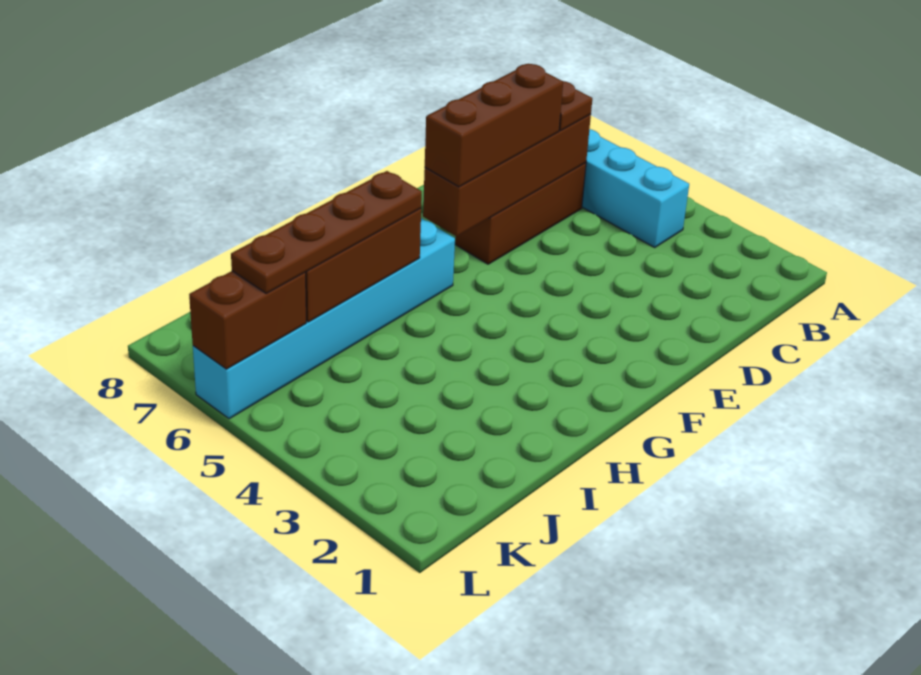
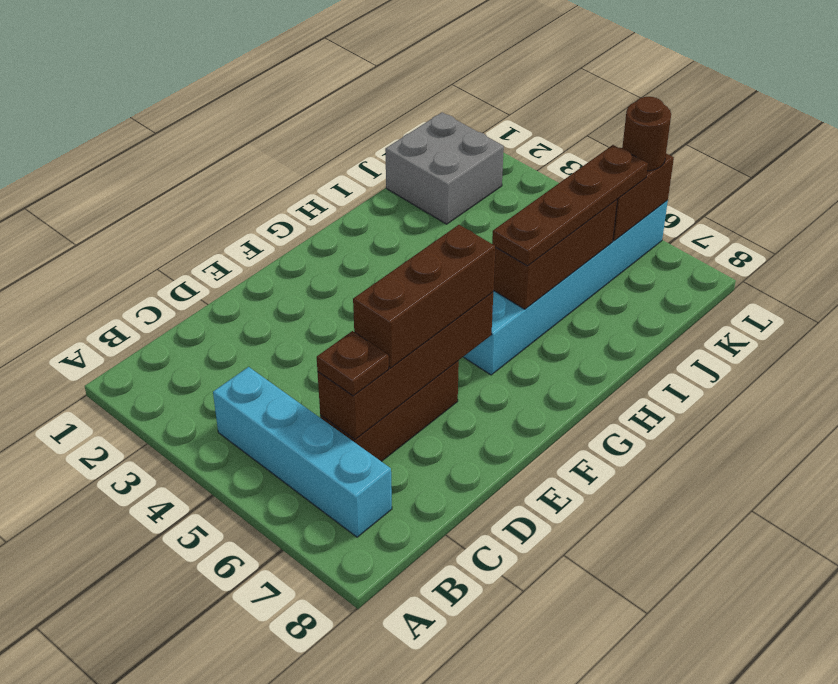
none -> grey 2x2 brick [385,112,504,224]
none -> brown 1x1 round brick [622,97,671,171]

